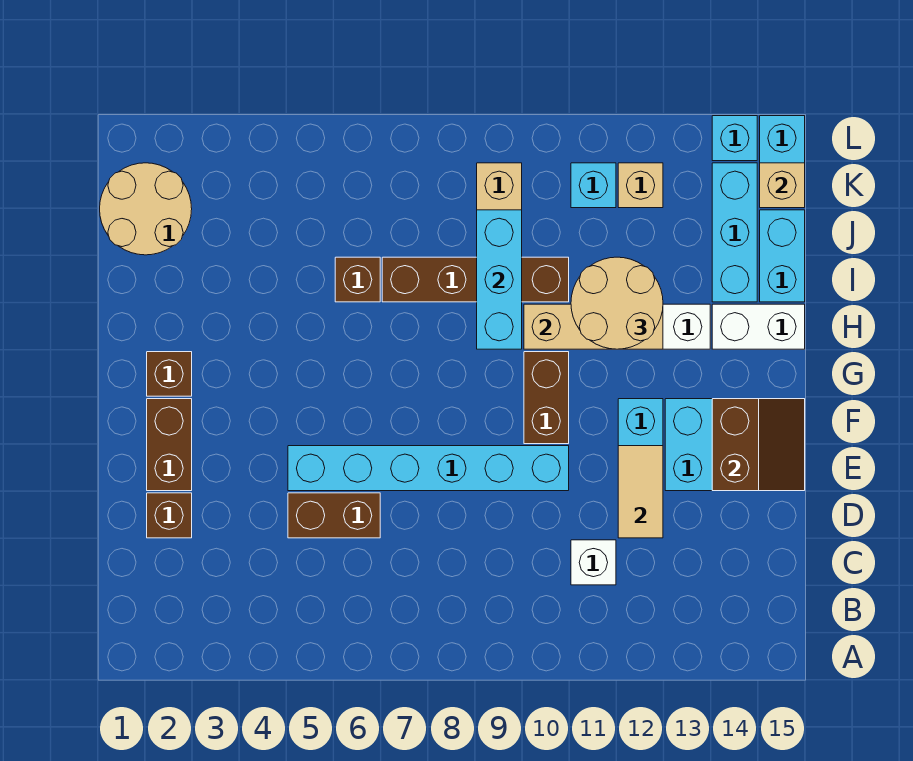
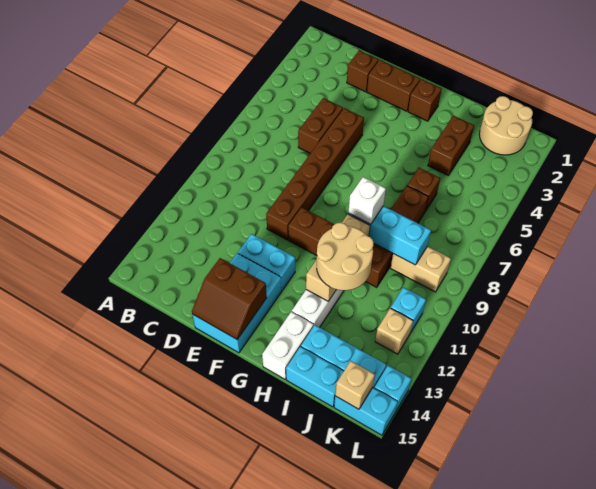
white 1x1 brick [571,540,616,585] -> white 1x1 brick moved to [348,177,386,224]
tan 1x2 tile [618,446,663,538] -> none
cyan 1x6 brick [288,446,569,491] -> brown 1x6 brick [266,108,364,240]
none -> brown 1x2 brick [428,116,474,176]

